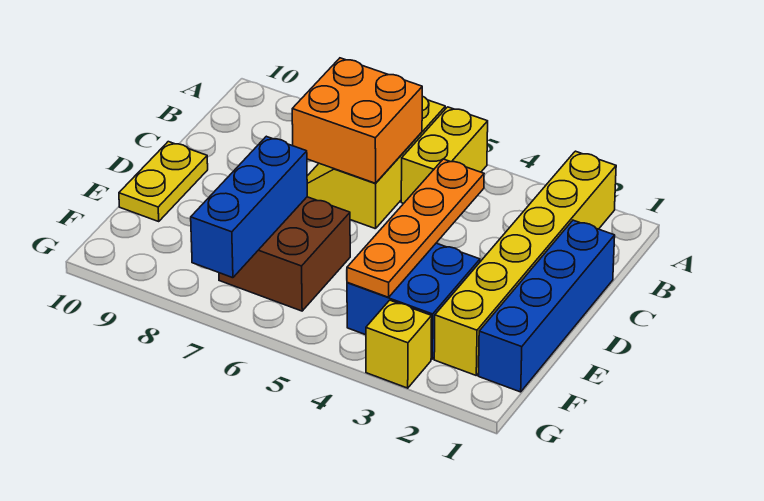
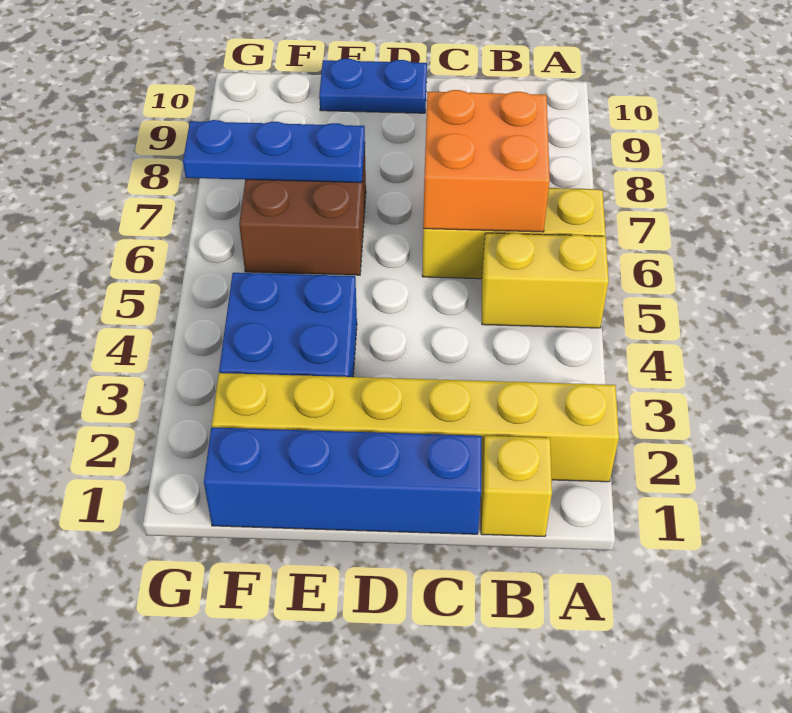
orange 1x4 plate [347,159,484,297] -> none
yellow 1x2 plate [119,142,208,221] -> blue 1x2 plate [319,59,427,113]
blue 1x3 brick [191,136,307,278] -> blue 1x3 plate [183,120,365,183]
yellow 1x1 brick [366,300,432,388] -> yellow 1x1 brick moved to [481,436,552,536]

